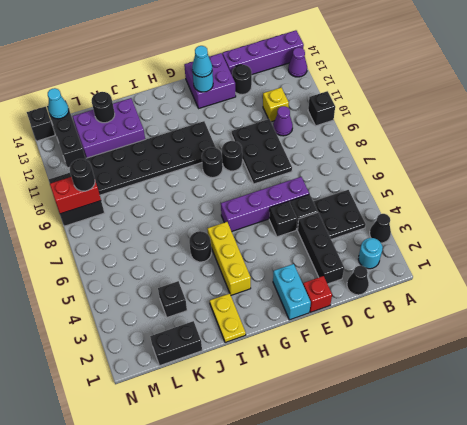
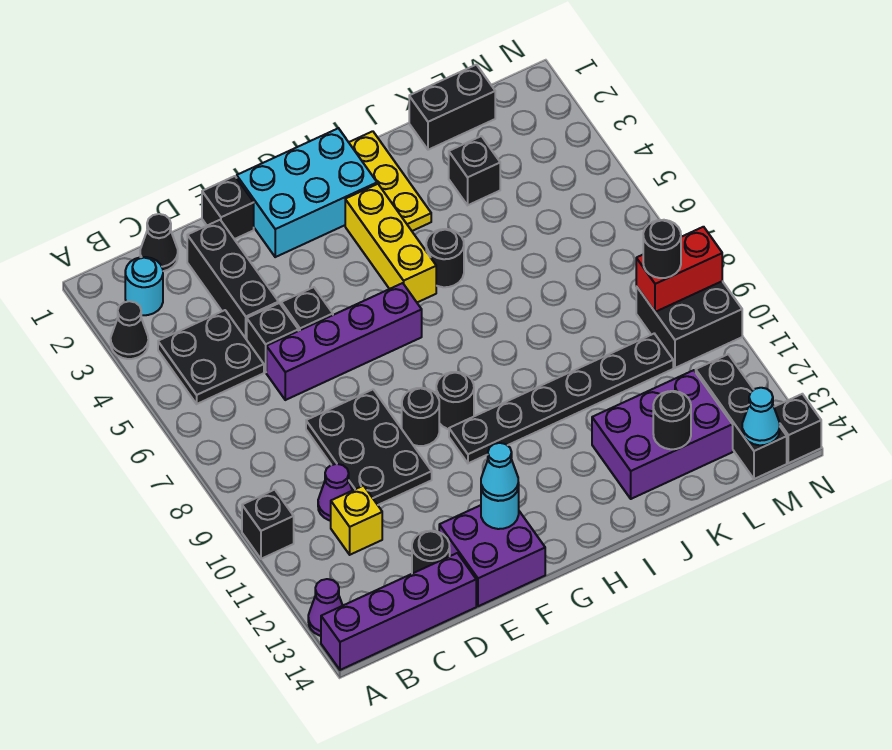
red 1x1 brick [303,276,332,312] -> black 1x1 brick [202,176,254,239]
cyan 1x2 brick [273,264,311,320] -> cyan 2x3 brick [237,128,377,257]
black 2x6 plate [87,121,216,195] -> black 1x6 plate [449,334,673,463]
yellow 1x2 plate [210,294,246,343] -> yellow 1x3 plate [349,131,431,231]

